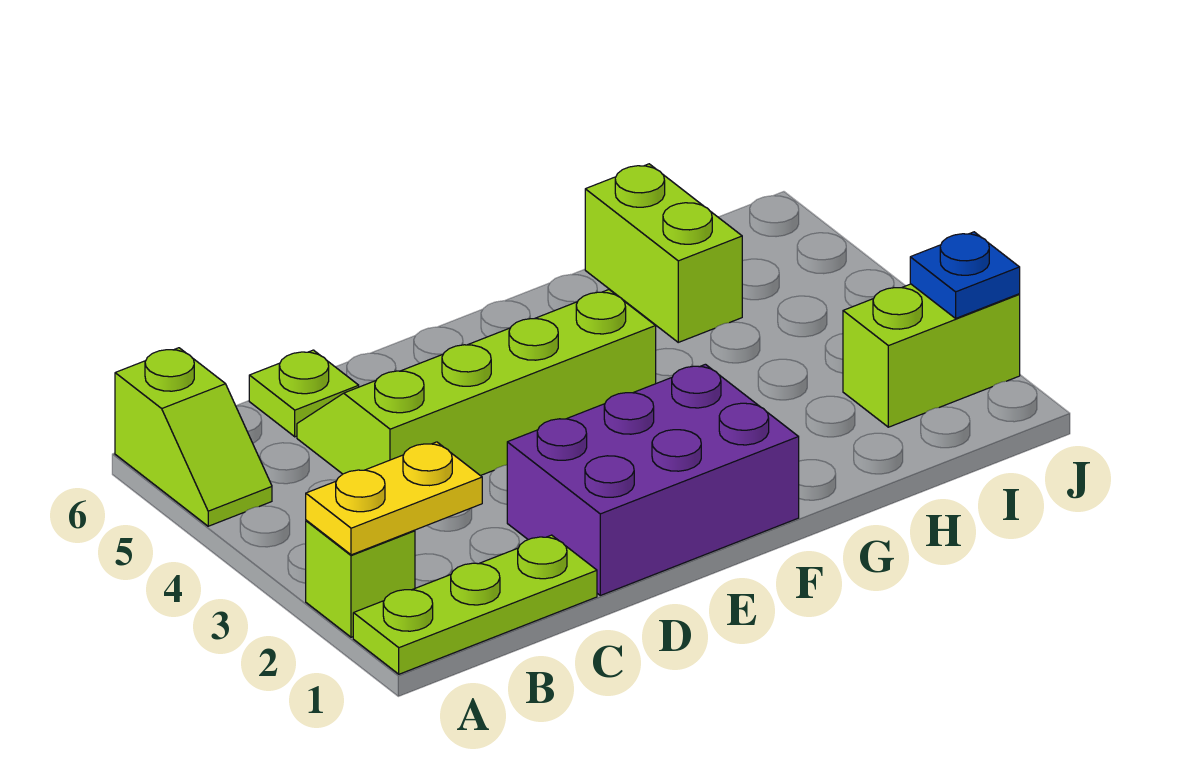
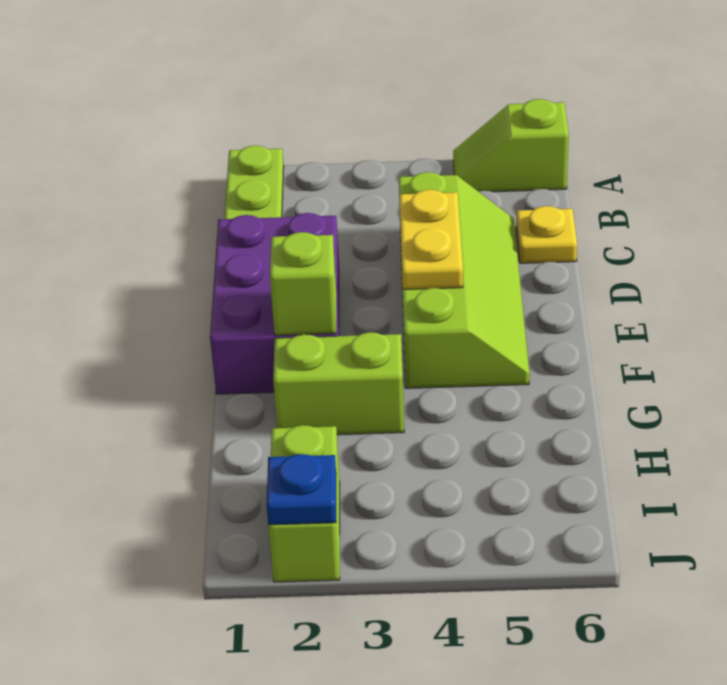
lime 1x1 brick [306,520,415,637] -> lime 1x1 brick moved to [270,232,336,335]
yellow 1x2 plate [306,442,482,555] -> yellow 1x2 plate moved to [399,190,463,289]
lime 1x1 plate [249,350,359,437] -> yellow 1x1 plate [516,206,577,263]
lime 1x2 brick [585,164,742,342] -> lime 1x2 brick moved to [273,332,404,435]

